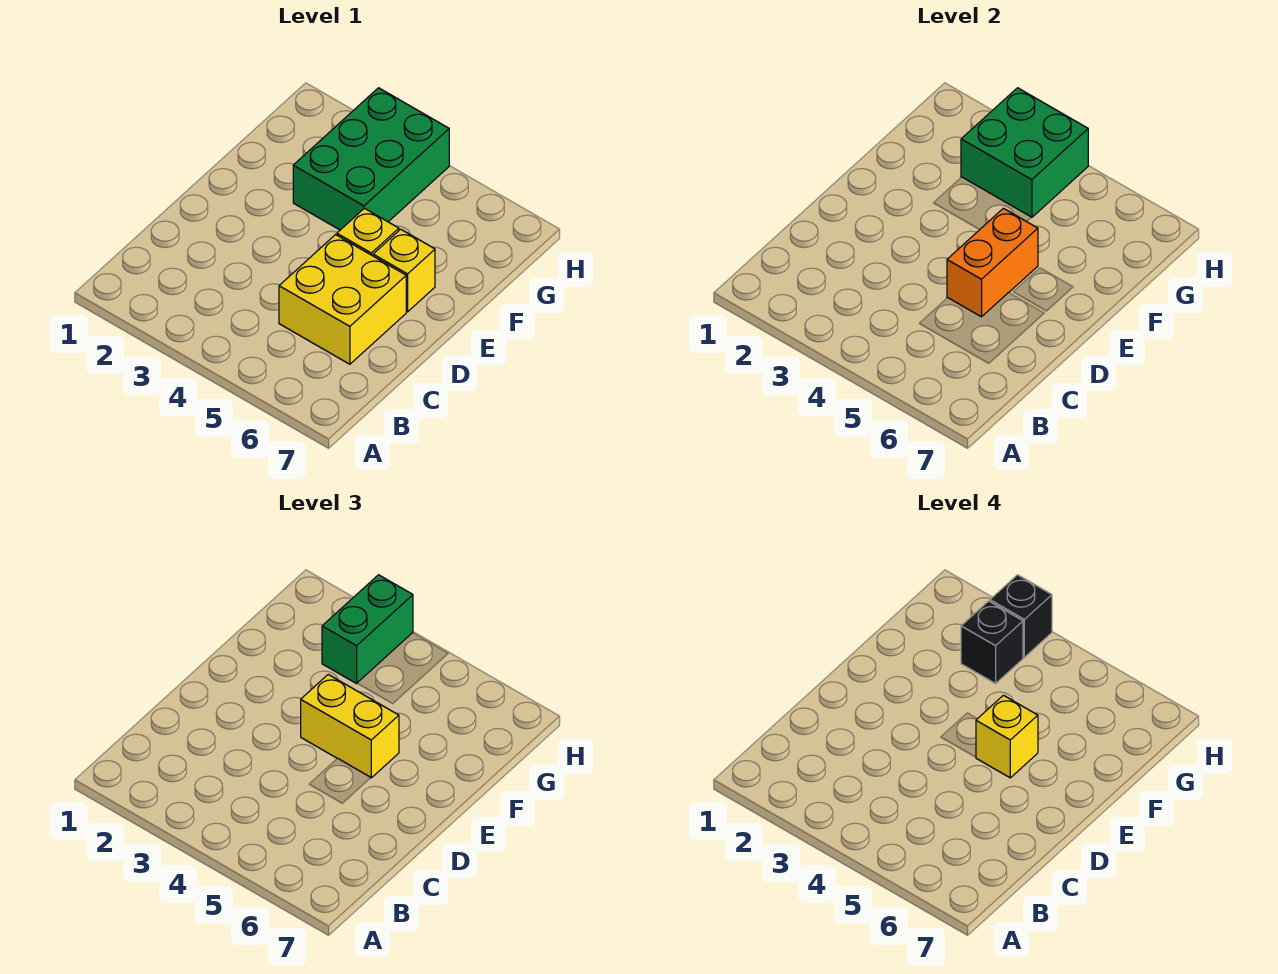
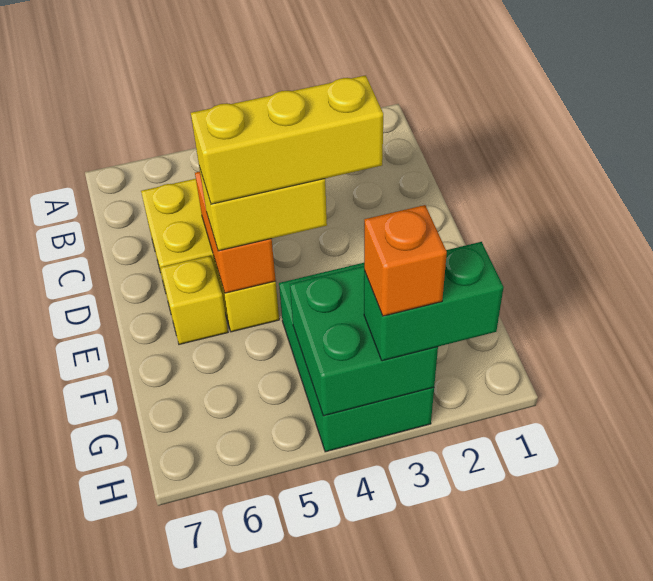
yellow 1x1 brick [976,695,1038,778] -> yellow 1x3 brick [191,75,383,204]
green 1x2 brick [322,575,413,684] -> green 1x2 brick turned to [364,242,504,361]
black 1x1 brick [961,601,1023,684] -> none
black 1x1 brick [990,575,1052,657] -> orange 1x1 brick [364,205,447,316]

